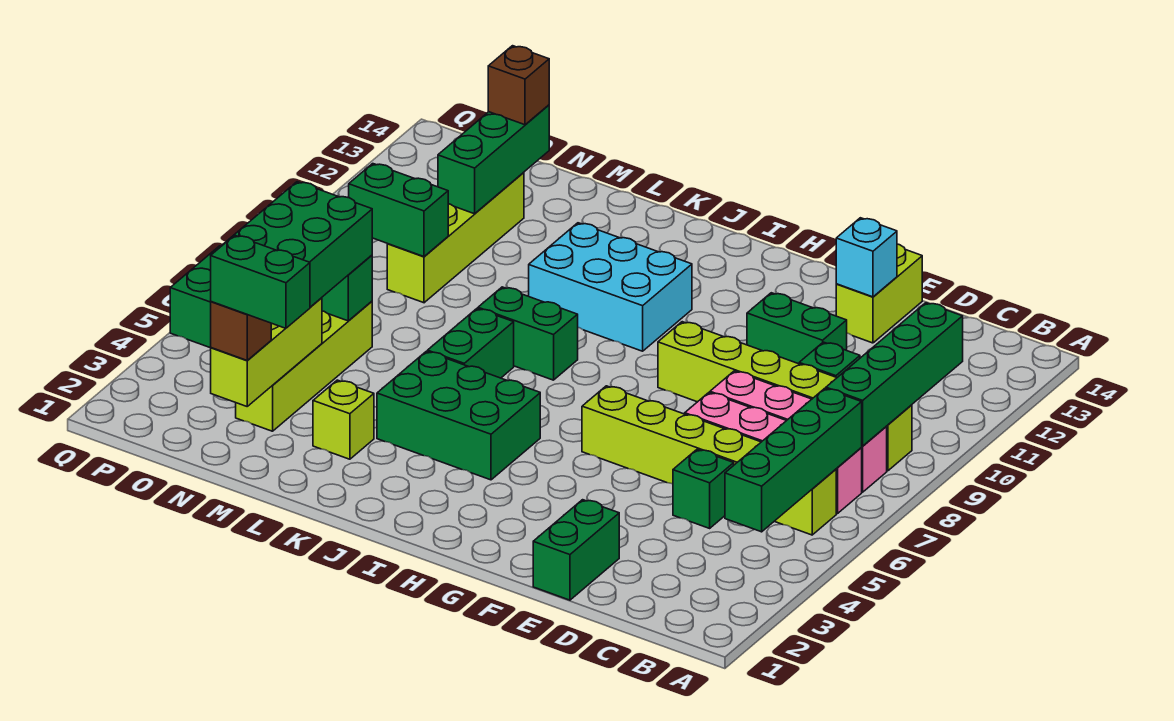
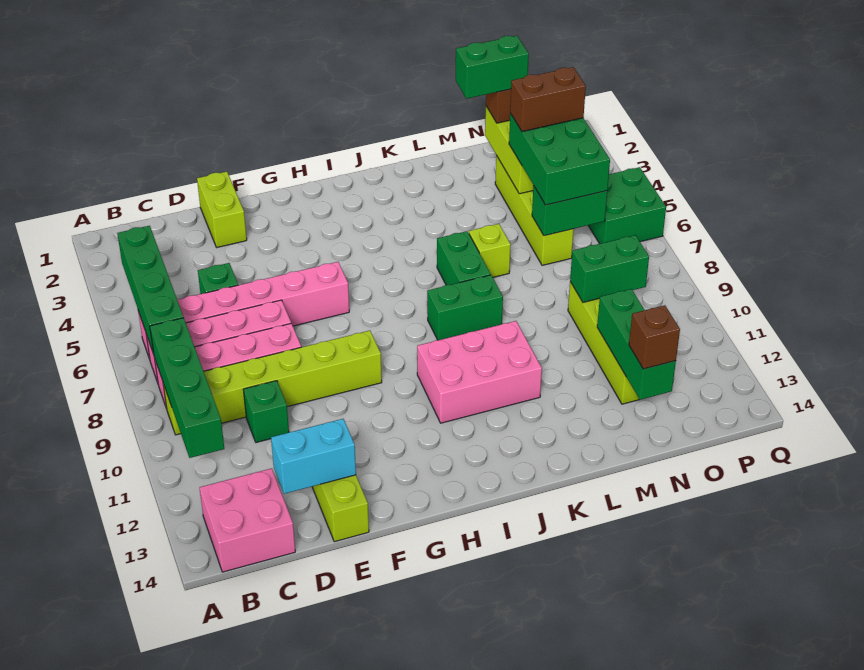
lime 1x6 brick [582,386,836,535] -> pink 1x6 brick [138,262,349,359]
none -> pink 2x2 brick [199,468,295,572]
green 1x2 brick [533,500,619,600] -> lime 1x2 brick [197,172,247,247]
green 1x2 brick [747,293,847,364] -> none
cyan 1x1 brick [836,218,897,297] -> cyan 1x2 brick [271,419,356,494]
green 2x3 brick [377,351,540,480] -> none
cyan 2x3 brick [529,223,692,351] -> pink 2x3 brick [417,321,542,423]
lime 1x1 brick [313,380,374,459] -> lime 1x1 brick moved to [469,224,511,277]
none -> brown 1x2 brick [510,67,586,132]

